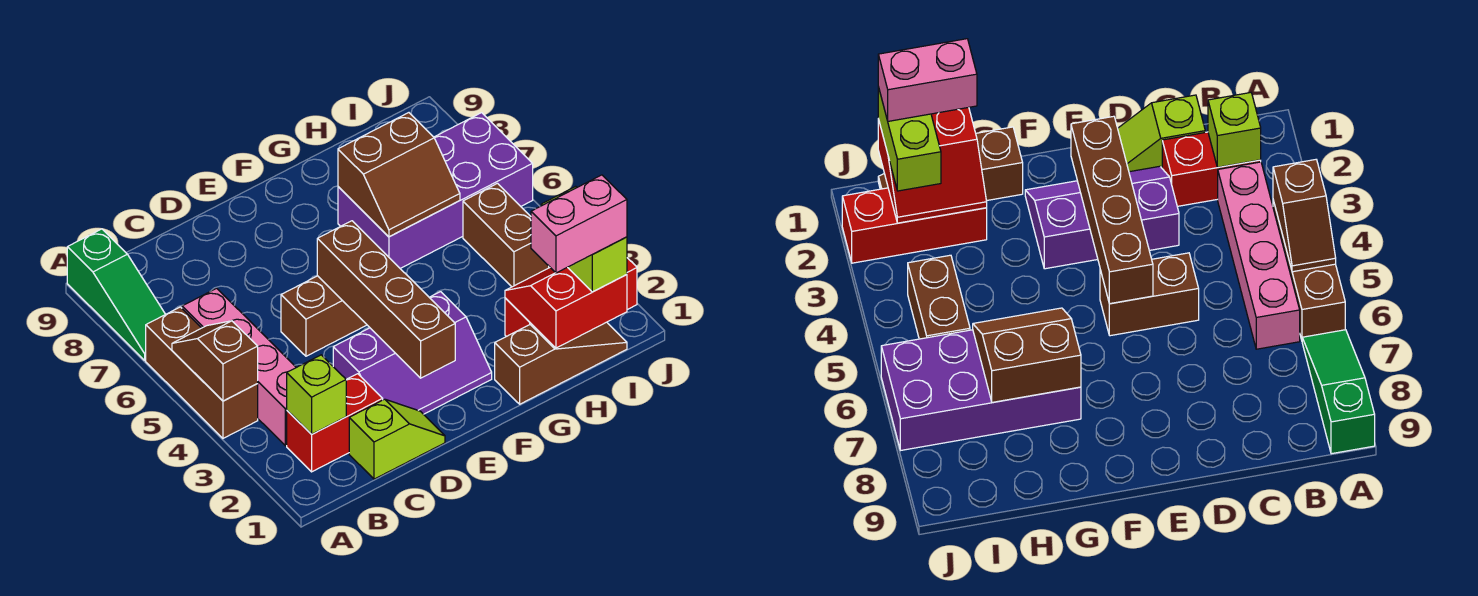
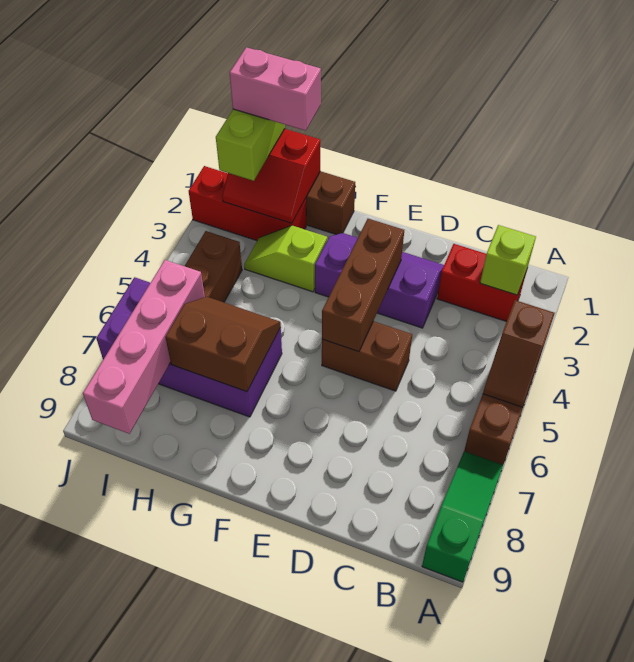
pink 1x4 brick [182,288,296,446] -> pink 1x4 brick moved to [83,260,205,434]
lime 1x2 slope [349,399,445,479] -> lime 1x2 slope moved to [244,226,327,292]
brown 1x4 brick [317,221,455,378] -> brown 1x3 brick [322,219,404,352]

